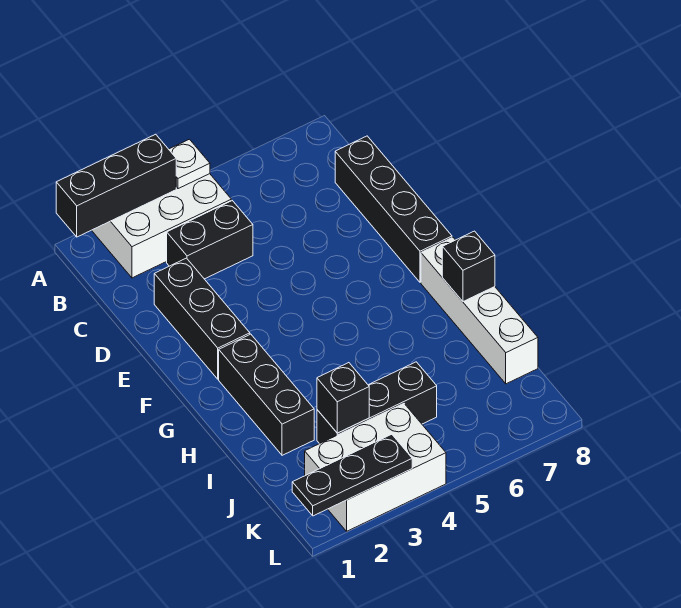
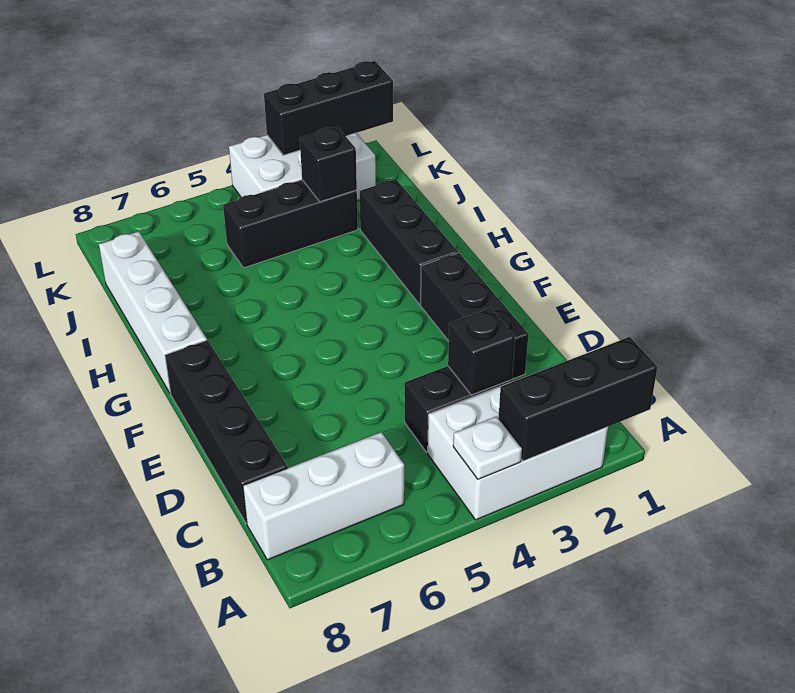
none -> white 1x3 brick [243,432,404,560]
black 1x1 brick [442,231,495,301] -> black 1x1 brick moved to [448,308,515,395]
black 1x3 plate [292,434,412,516] -> black 1x3 brick [264,61,393,155]

